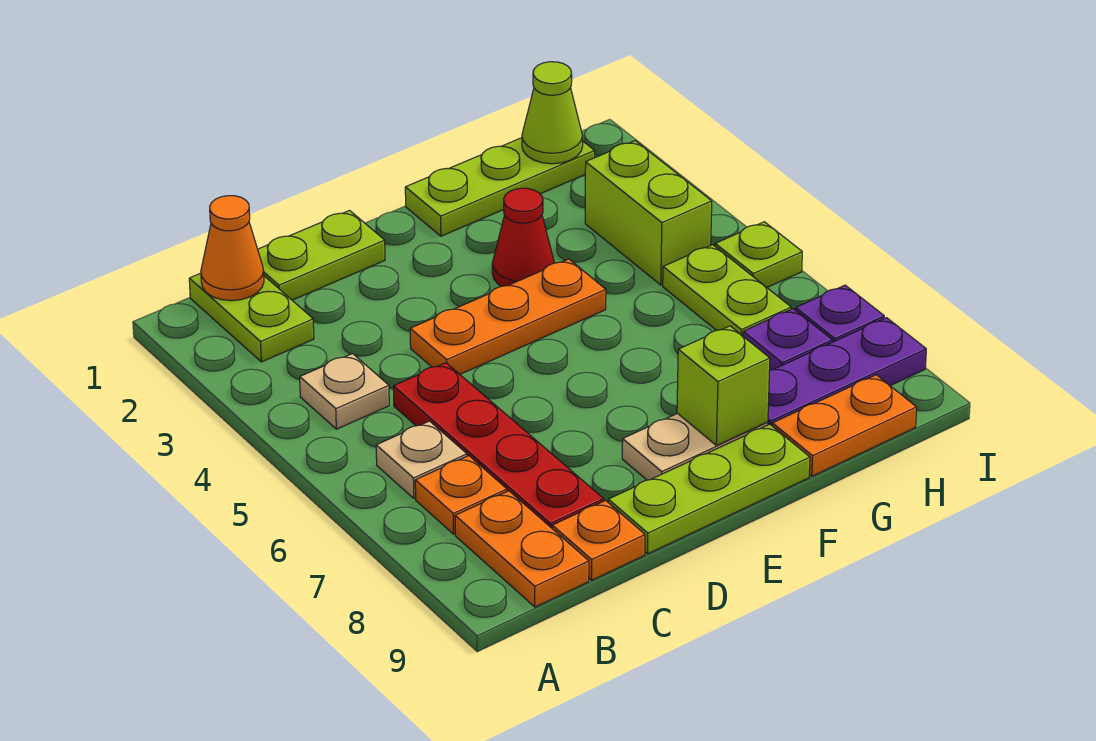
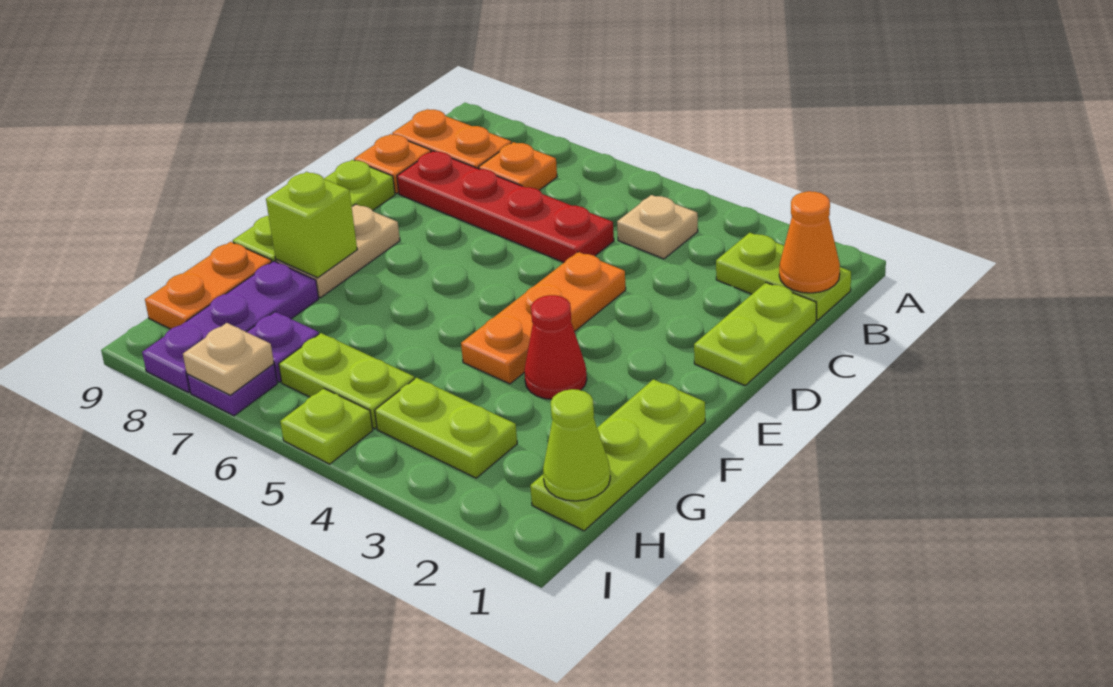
tan 1x1 plate [376,421,467,499] -> tan 1x1 plate moved to [183,323,274,395]
lime 1x2 brick [585,141,712,285] -> lime 1x2 plate [375,378,517,478]

